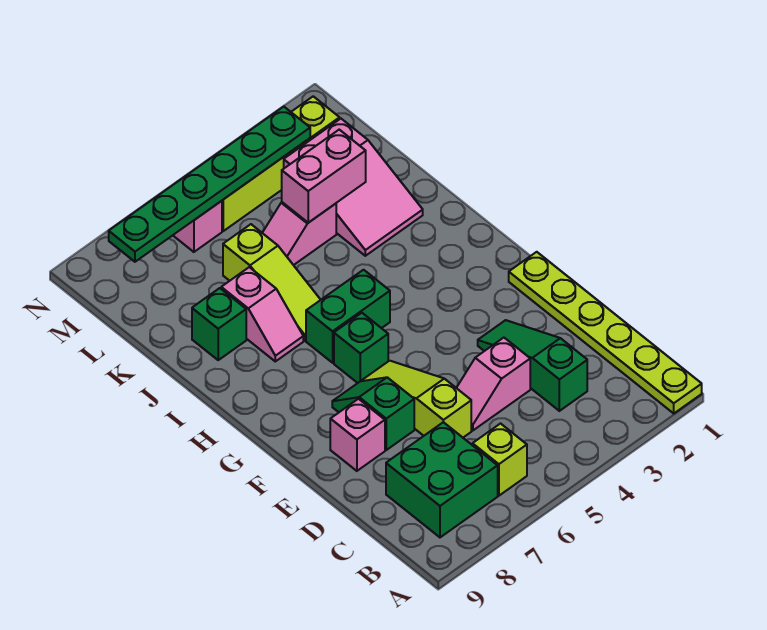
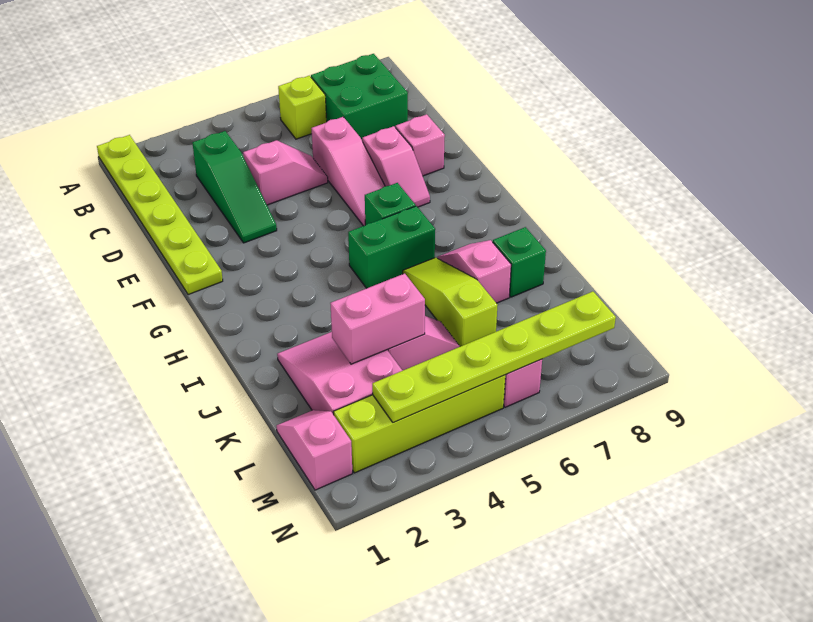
lime 1x3 slope [362,361,471,437] -> pink 1x3 slope [311,117,385,226]
green 1x2 slope [332,377,414,450] -> pink 1x2 slope [362,126,430,207]
none -> pink 1x2 slope [276,410,353,490]
green 1x6 plate [109,107,310,262] -> lime 1x6 plate [372,292,616,423]

